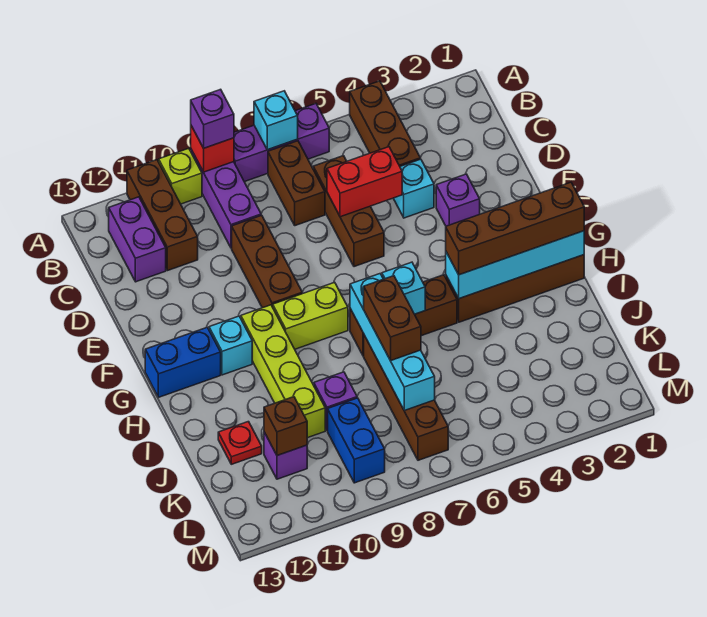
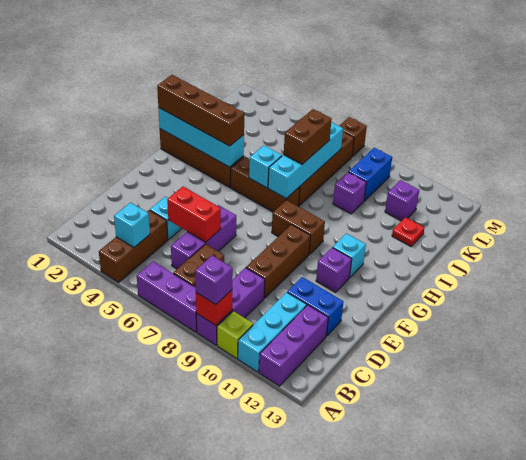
cyan 1x1 brick [254,91,298,150] -> cyan 1x1 brick moved to [114,203,150,248]
brown 1x3 brick [127,160,198,271] -> cyan 1x3 brick [238,292,307,372]
purple 1x2 brick [109,197,166,282] -> purple 1x3 brick [259,305,328,386]
brown 1x3 brick [313,156,384,267] -> purple 1x3 brick [171,205,236,269]
purple 1x1 brick [436,174,480,226] -> purple 1x1 brick moved to [316,248,352,292]
lime 1x2 brick [273,282,348,349] -> brown 1x2 brick [272,200,325,254]
lime 1x4 brick [241,305,325,438] -> none
blue 1x2 brick [145,327,221,397] -> blue 1x2 brick moved to [287,277,344,336]
brown 1x1 brick [264,397,307,456] -> brown 1x1 brick moved to [339,117,367,157]

